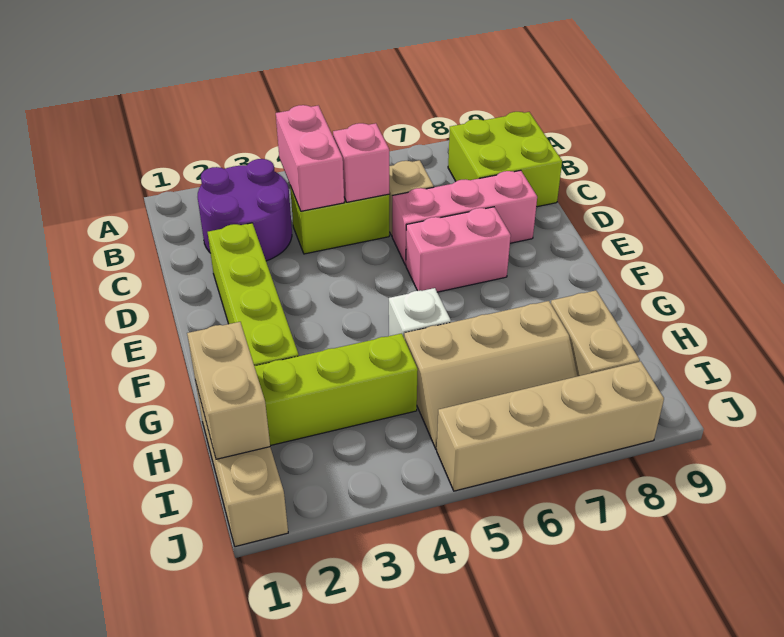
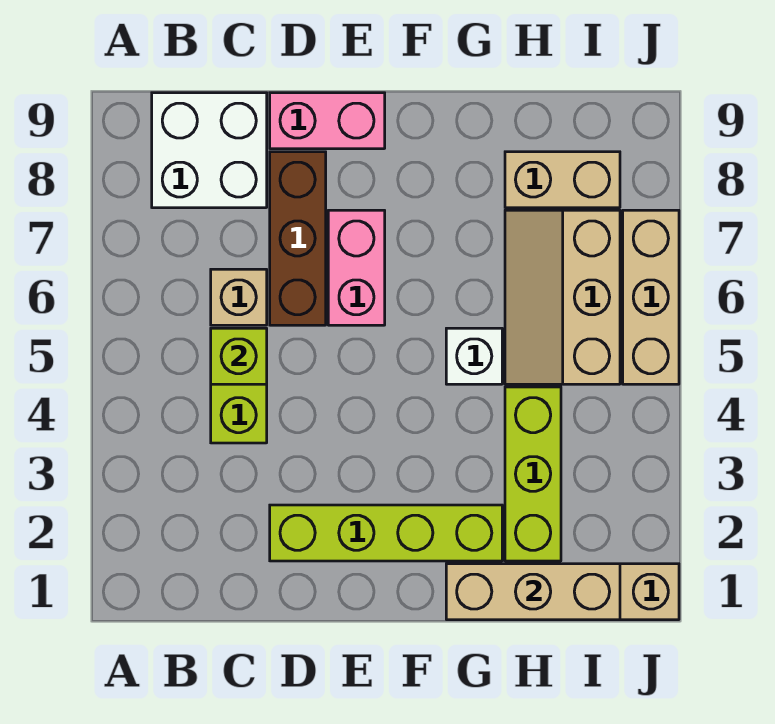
purple 2x2 round brick [198,159,292,261] -> none
pink 1x2 brick [276,105,344,211] -> pink 1x2 brick moved to [270,93,385,149]
lime 2x2 brick [448,112,562,207] -> white 2x2 brick [152,93,267,208]
pink 1x1 brick [333,123,389,202] -> lime 1x1 brick [211,328,267,384]
pink 1x3 brick [392,170,537,265] -> brown 1x3 brick [270,152,326,325]
tan 1x2 brick [187,322,270,459] -> tan 1x3 brick [446,564,620,620]
tan 2x3 slope [404,301,578,449] -> tan 2x3 slope turned to [505,210,620,384]
tan 1x4 brick [437,361,664,491] -> tan 1x3 brick [623,210,679,384]

